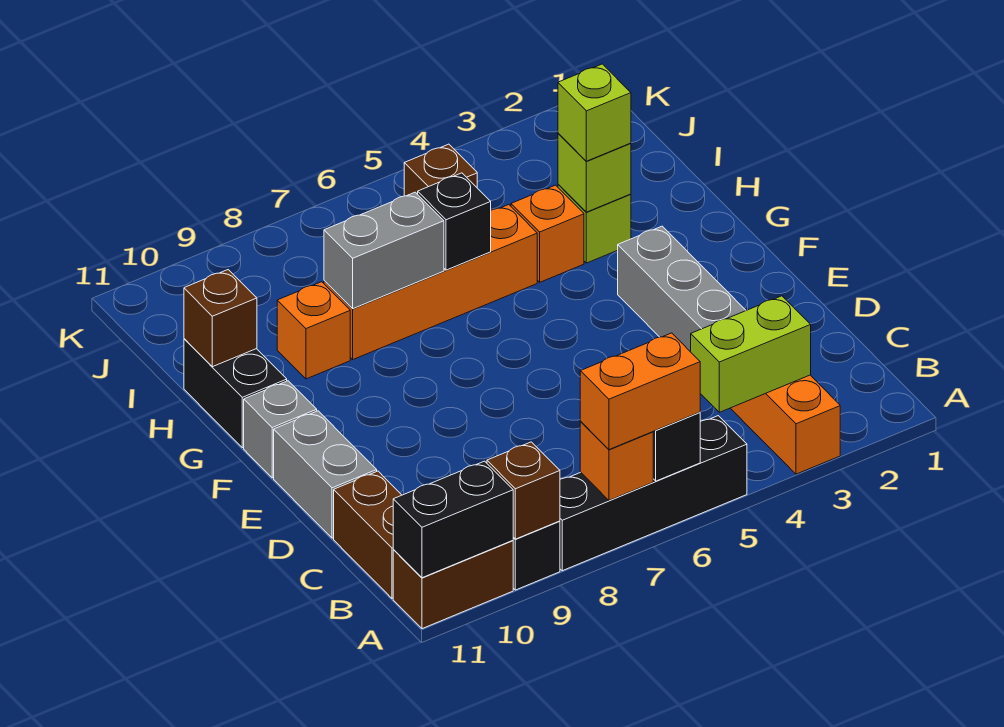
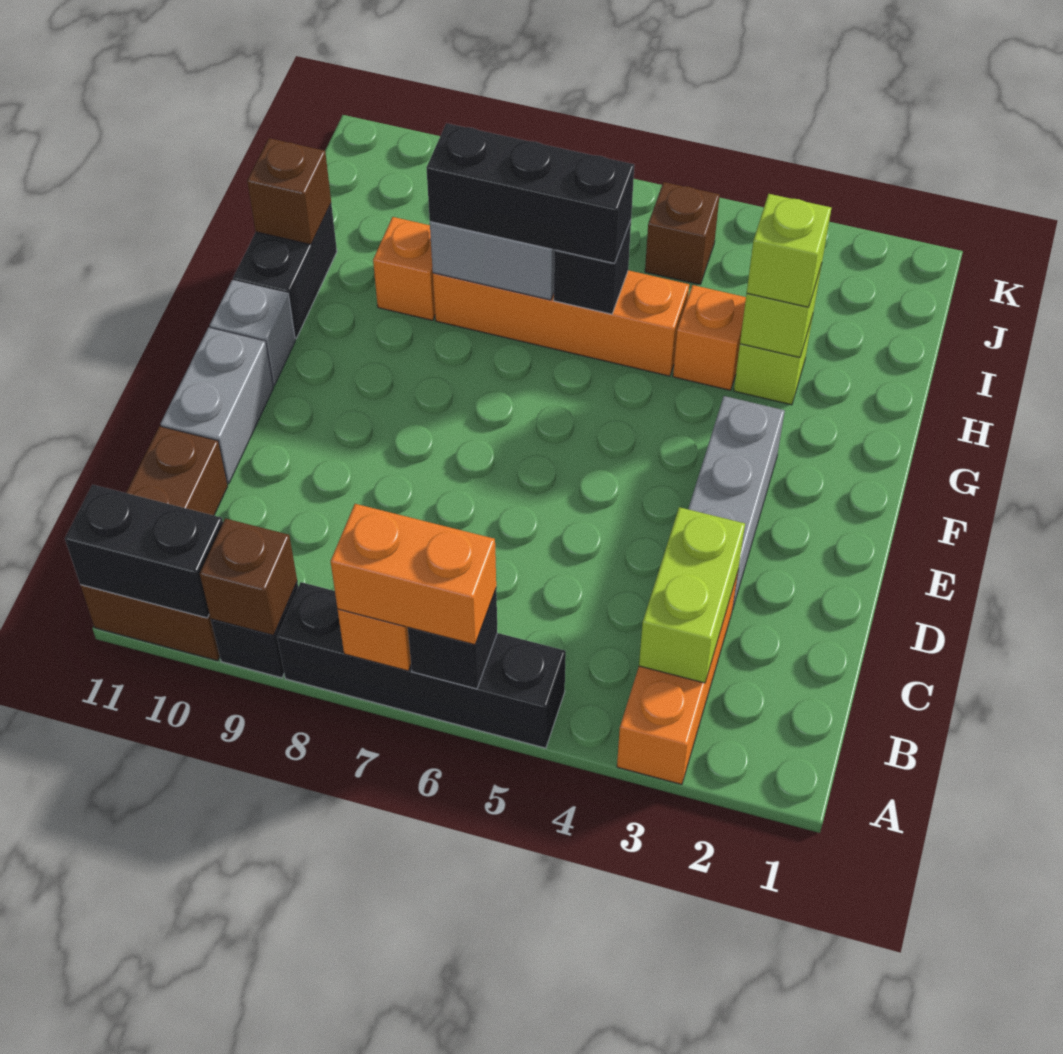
lime 1x2 brick [691,296,811,412] -> lime 1x2 brick turned to [639,507,745,683]
none -> black 1x3 brick [426,123,634,263]

